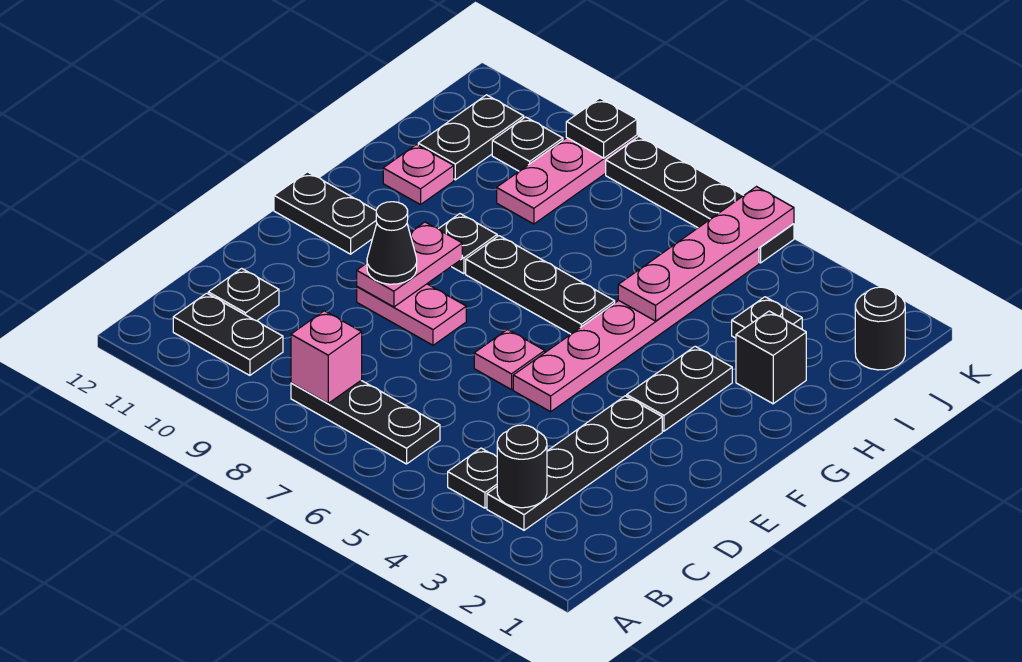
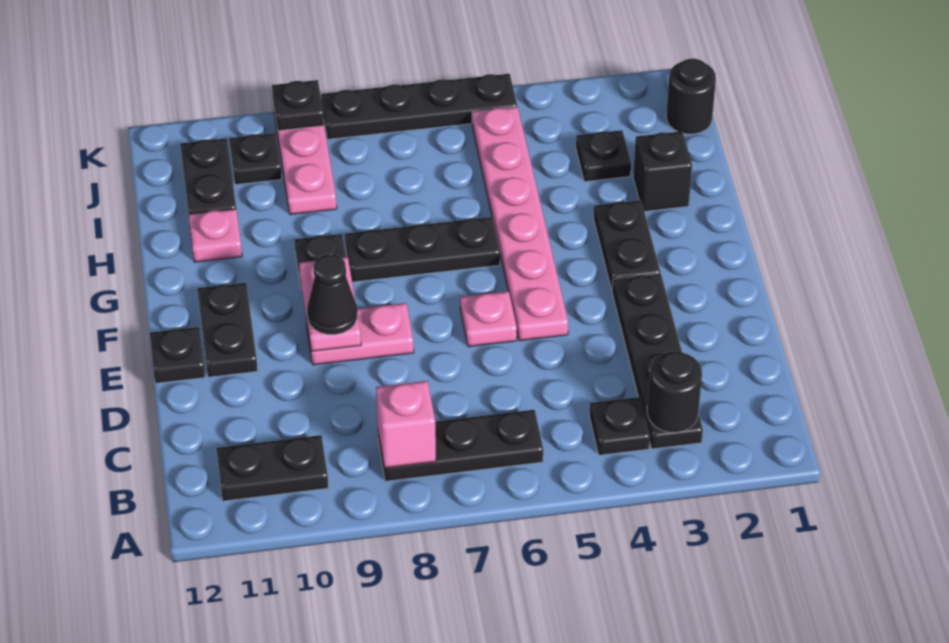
black 1x1 plate [208,268,279,321] -> black 1x1 plate moved to [150,327,205,383]
black 1x2 plate [274,172,377,254] -> black 1x2 plate turned to [197,283,258,377]
pink 1x4 plate [618,187,794,321] -> none

